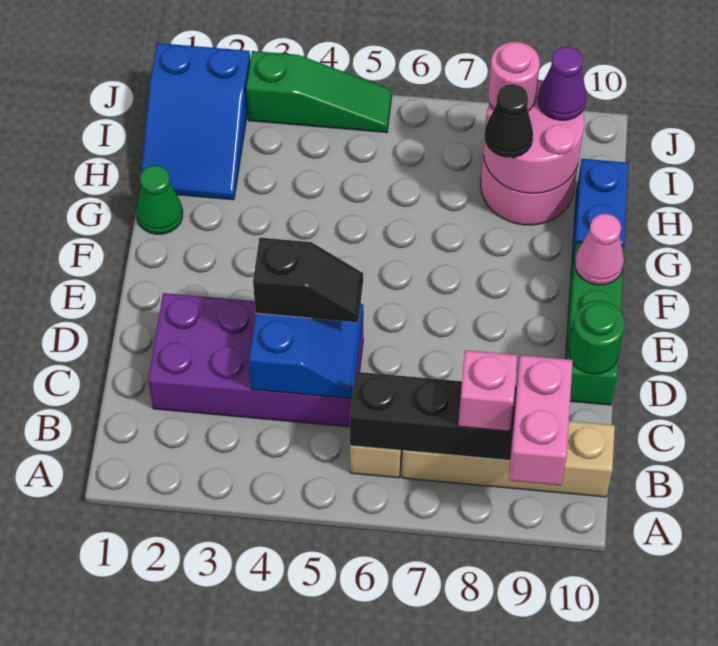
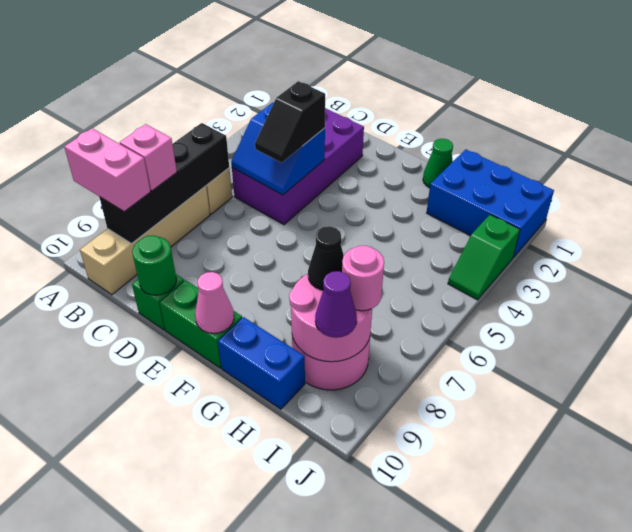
blue 2x3 slope [140,43,250,200] -> blue 2x3 brick [427,149,554,257]
green 1x3 slope [246,51,392,132] -> green 1x2 slope [448,215,520,300]

